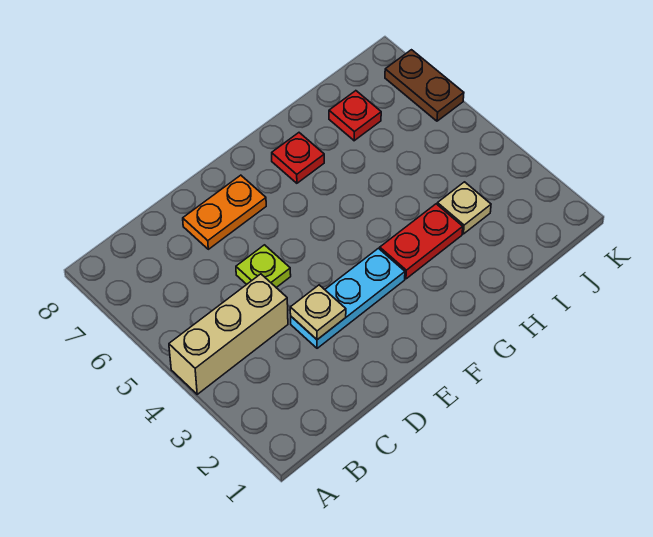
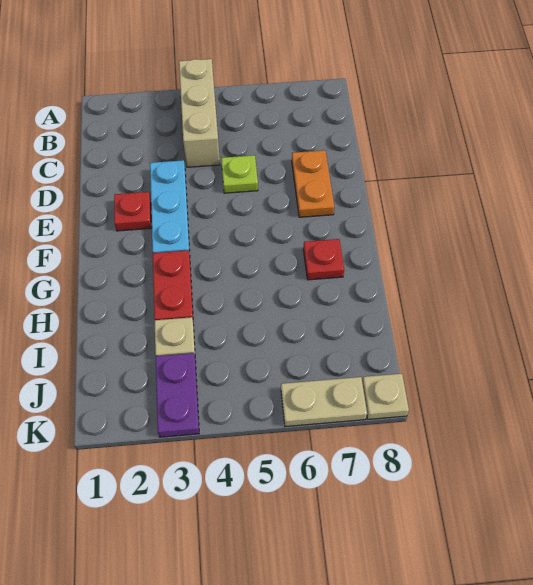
tan 1x1 plate [290,285,346,340] -> tan 1x1 plate moved to [362,374,409,419]
red 1x1 plate [329,91,381,141] -> red 1x1 plate moved to [114,192,152,231]
none -> purple 1x2 plate [156,353,199,437]
brown 1x2 plate [385,50,464,121] -> tan 1x2 plate [281,377,367,427]

